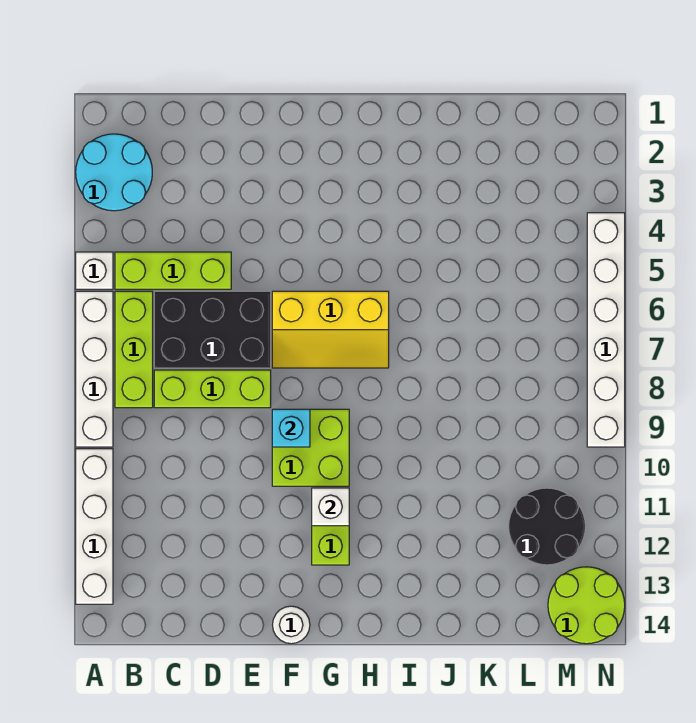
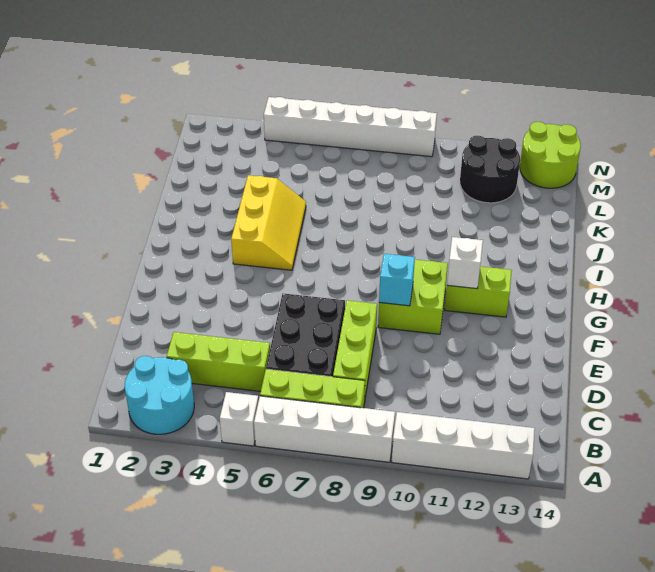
lime 1x3 brick [115,252,231,289] -> lime 1x3 brick turned to [167,332,270,391]
yellow 2x3 slope [272,291,389,368] -> yellow 2x3 slope moved to [231,175,306,270]
white 1x1 round brick [273,606,310,644] -> none

